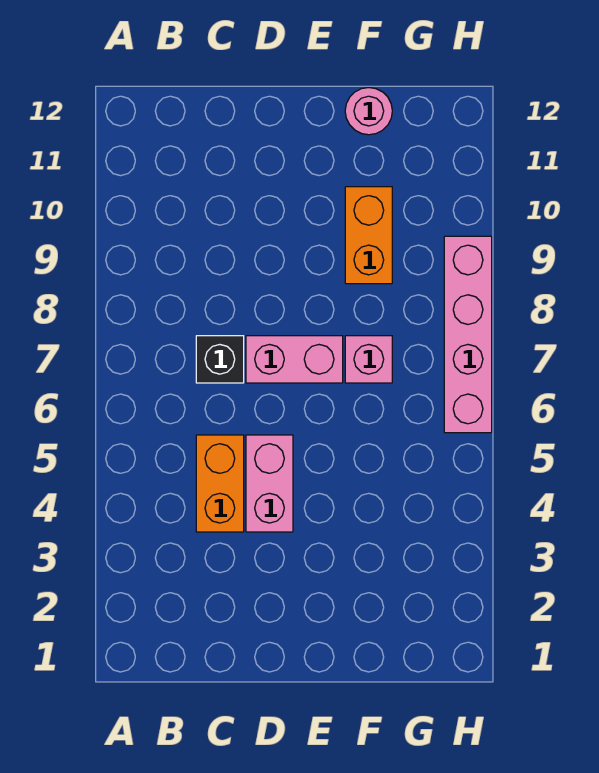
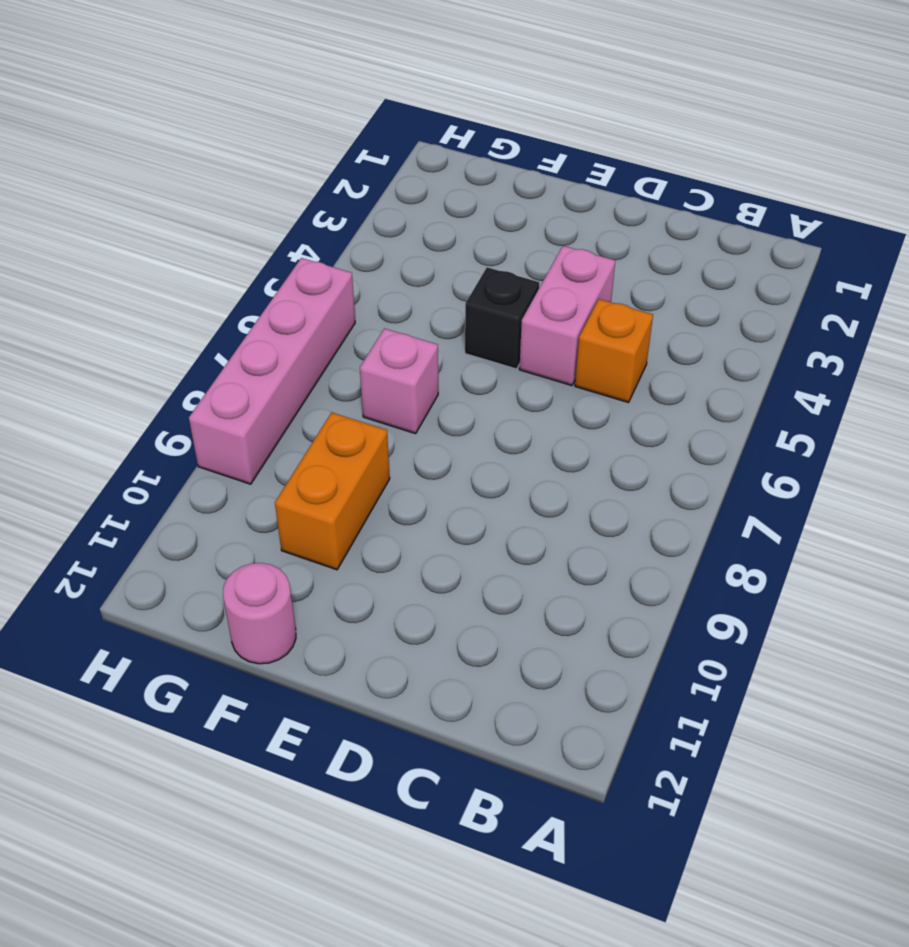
orange 1x2 brick [196,435,244,532] -> orange 1x1 brick [575,299,653,402]
black 1x1 brick [196,336,244,383] -> black 1x1 brick moved to [465,267,539,369]
pink 1x2 brick [246,336,343,383] -> none

